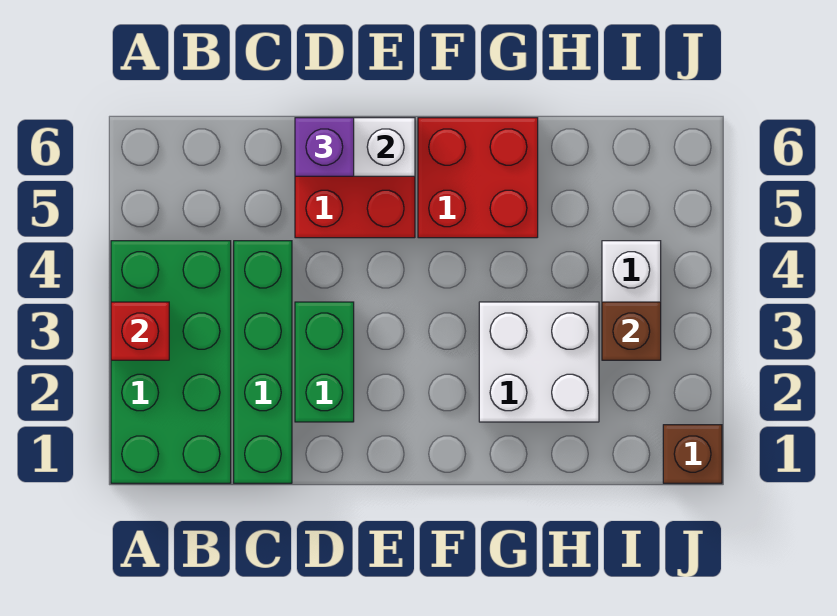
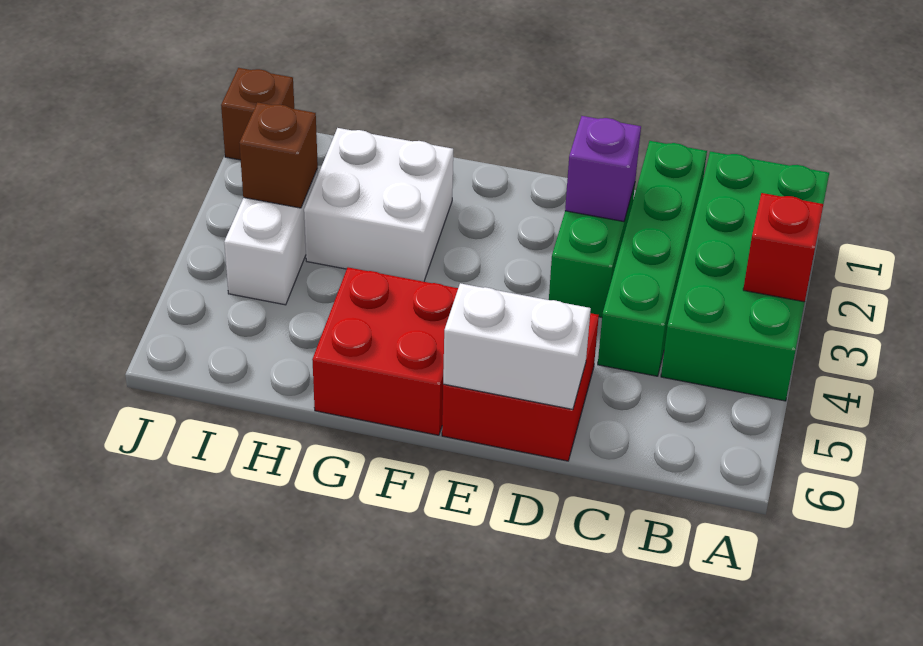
purple 1x1 brick [295,118,354,176] -> purple 1x1 brick moved to [565,116,641,222]

